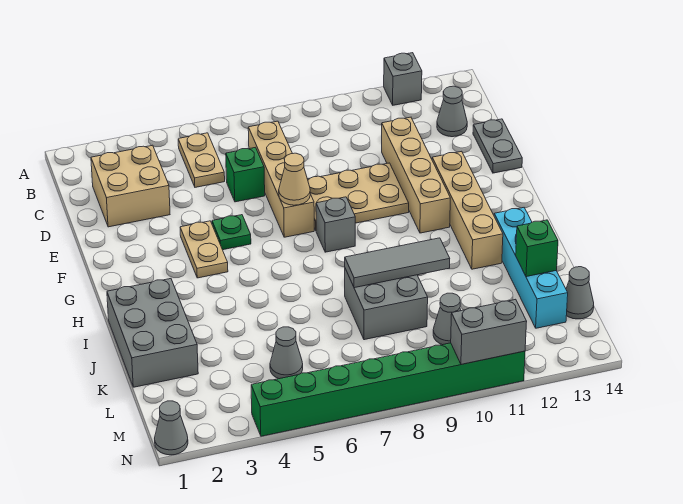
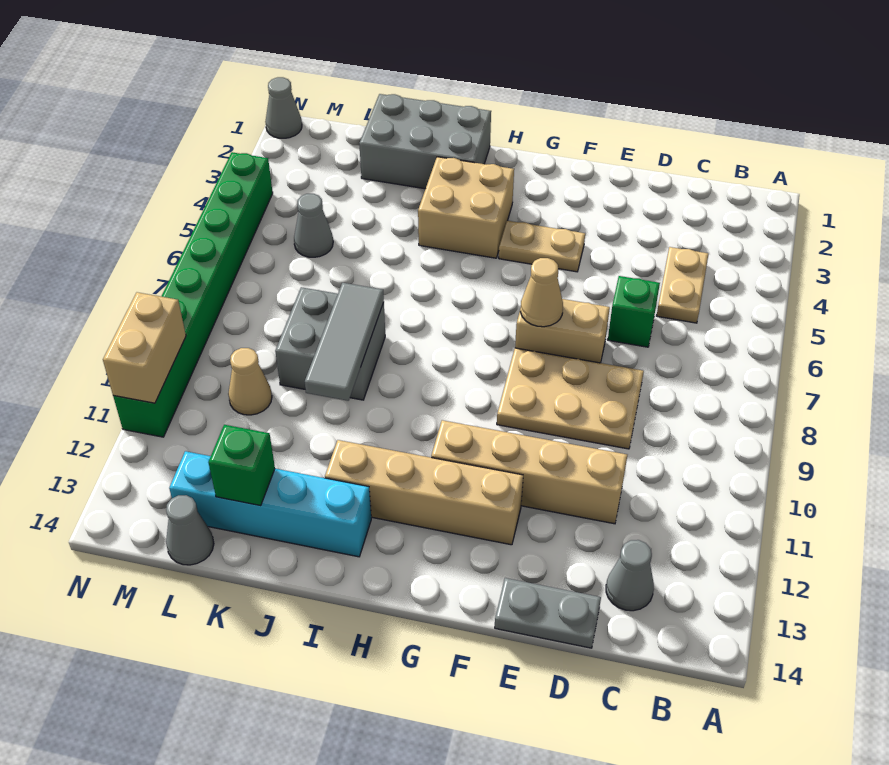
grey 1x1 brick [384,53,422,105] -> none
tan 1x2 plate [178,133,225,187] -> tan 1x2 plate turned to [657,247,708,323]
tan 2x2 brick [91,145,170,227] -> tan 2x2 brick moved to [418,157,514,258]
tan 1x4 brick [248,121,314,237] -> tan 1x2 brick [515,299,610,363]
tan 2x3 plate [308,163,409,230] -> tan 2x3 plate turned to [497,348,644,449]
green 1x1 plate [212,215,251,250] -> none
grey 1x1 brick [316,197,355,252] -> none
grey 1x1 cone [433,293,461,345] -> tan 1x1 cone [228,348,272,415]
grey 1x2 brick [451,299,527,364] -> tan 1x2 brick [103,292,186,403]

